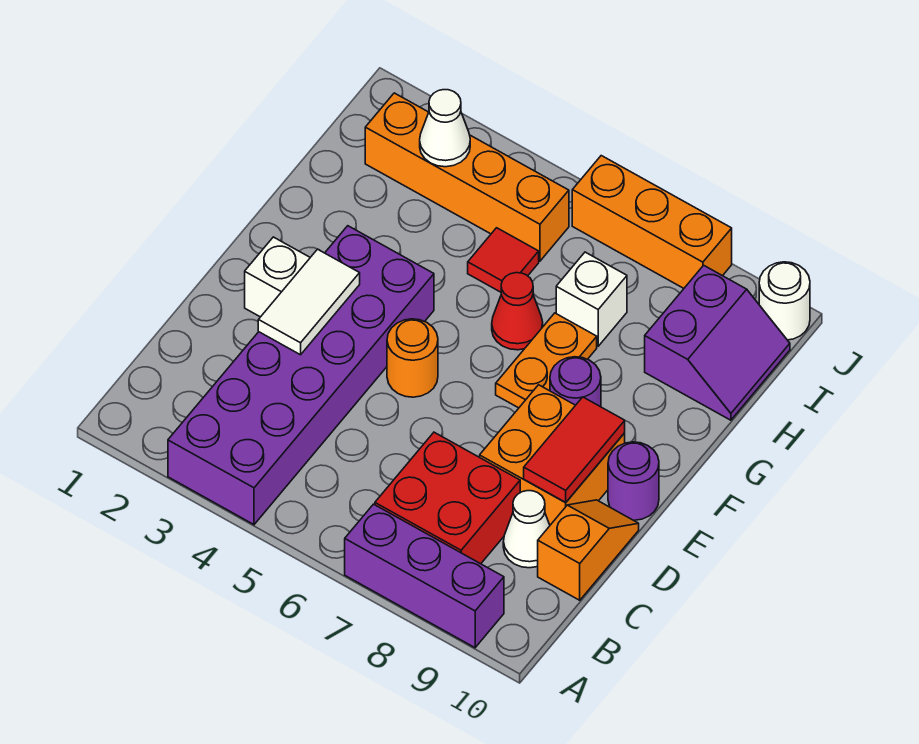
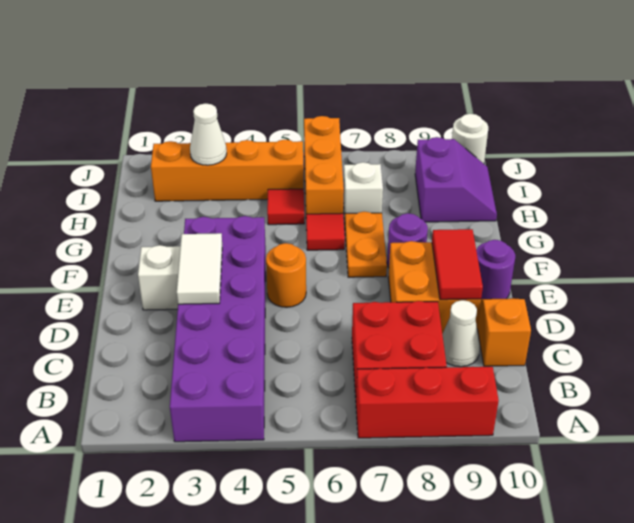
purple 1x3 brick [345,504,504,648] -> red 1x3 brick [356,367,499,438]
red 1x1 cone [492,273,543,350] -> red 1x1 tile [306,213,345,250]
orange 1x3 brick [572,156,732,288] -> orange 1x3 brick turned to [304,116,344,214]

